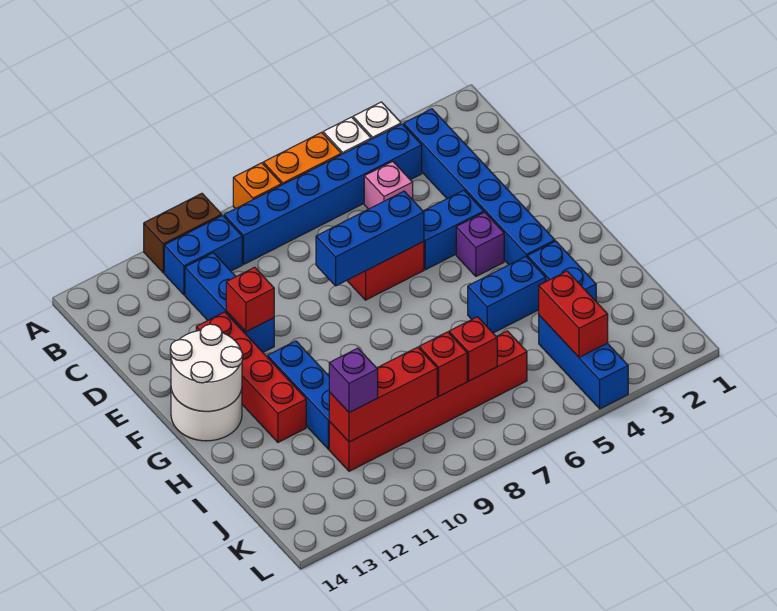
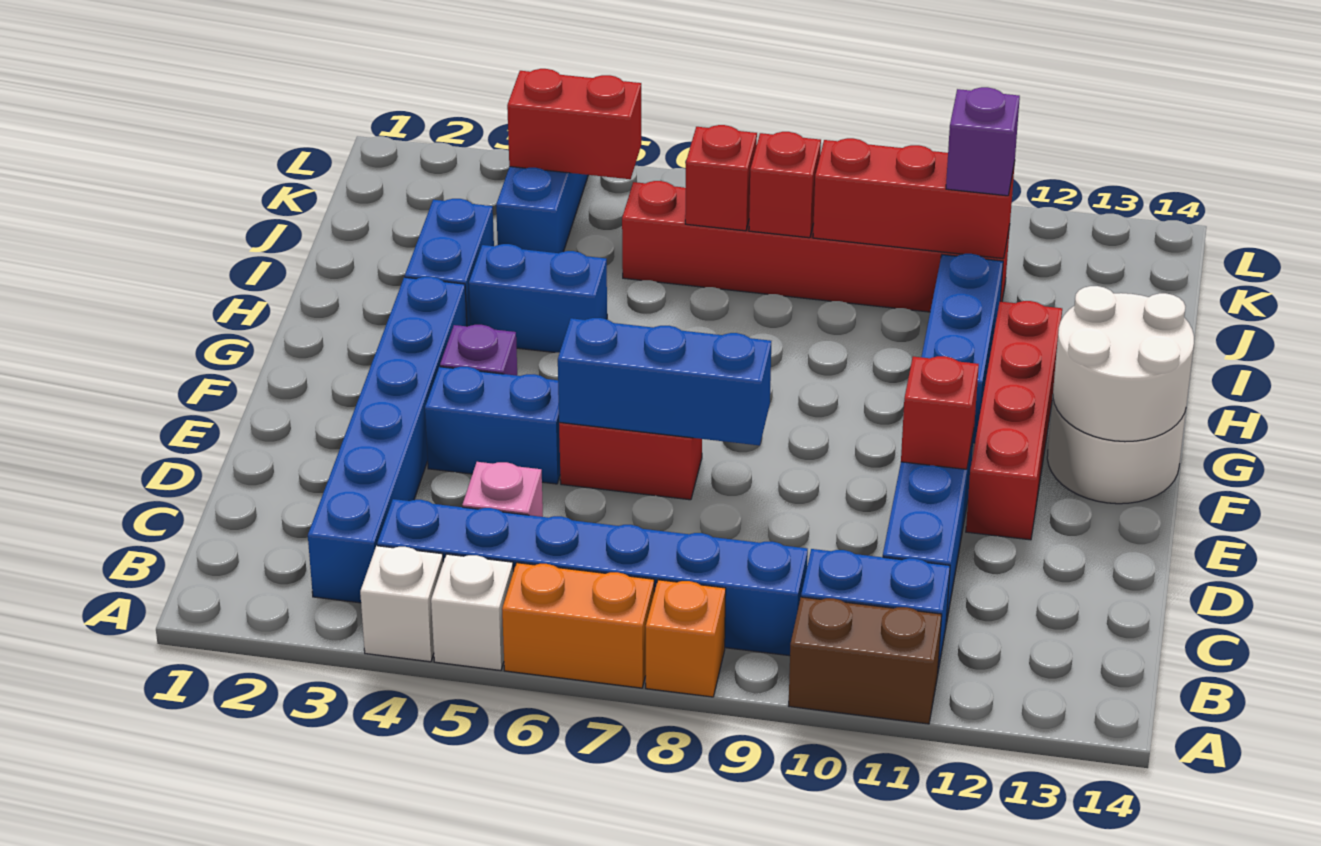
red 1x2 brick [539,271,608,357] -> red 1x2 brick turned to [507,69,641,179]

